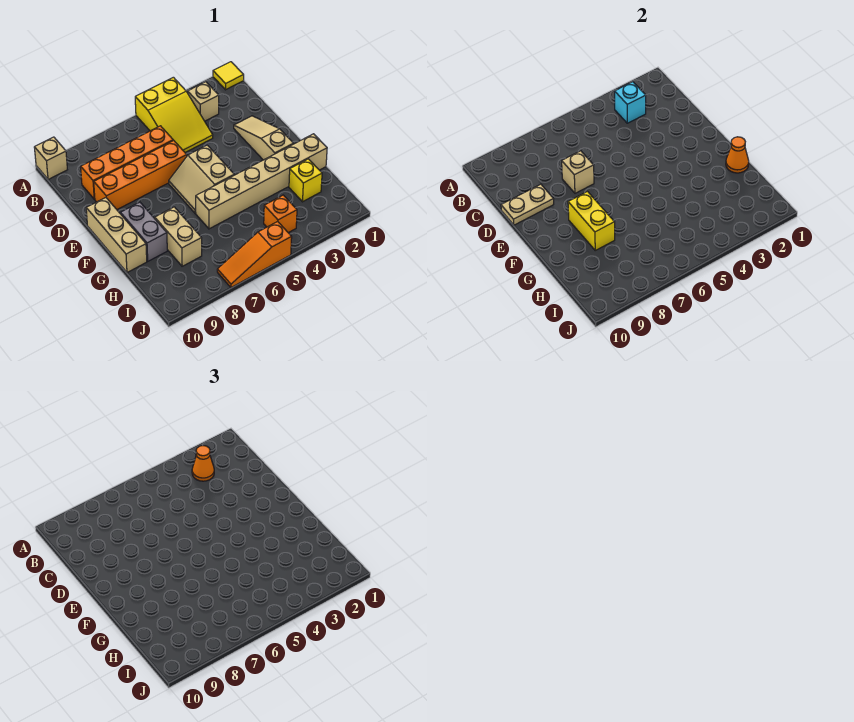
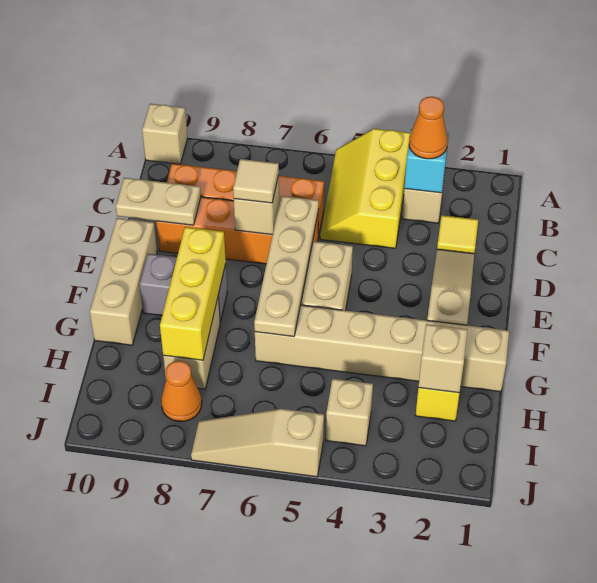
yellow 1x1 tile [213,62,244,90] -> yellow 1x1 tile moved to [437,215,478,254]
yellow 2x3 slope [135,77,213,152] -> yellow 2x3 slope turned to [320,129,410,248]
none -> tan 1x4 plate [254,196,319,337]
none -> tan 1x1 tile [233,159,279,203]
yellow 1x2 brick [568,192,615,250] -> yellow 1x3 brick [160,227,226,360]
grey 1x2 brick [120,202,167,261] -> grey 1x2 brick turned to [139,254,227,322]
orange 1x1 cone [726,137,749,173] -> orange 1x1 cone moved to [161,361,202,421]
none -> tan 1x1 brick [418,324,467,393]
orange 1x1 brick [264,195,297,233] -> tan 1x1 brick [326,379,373,446]
orange 1x3 slope [217,221,292,287] -> tan 1x3 slope [191,409,324,477]

